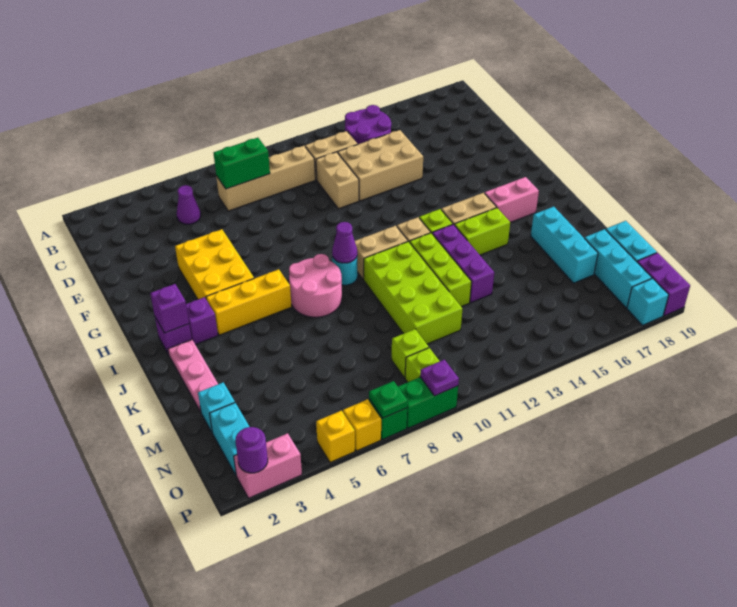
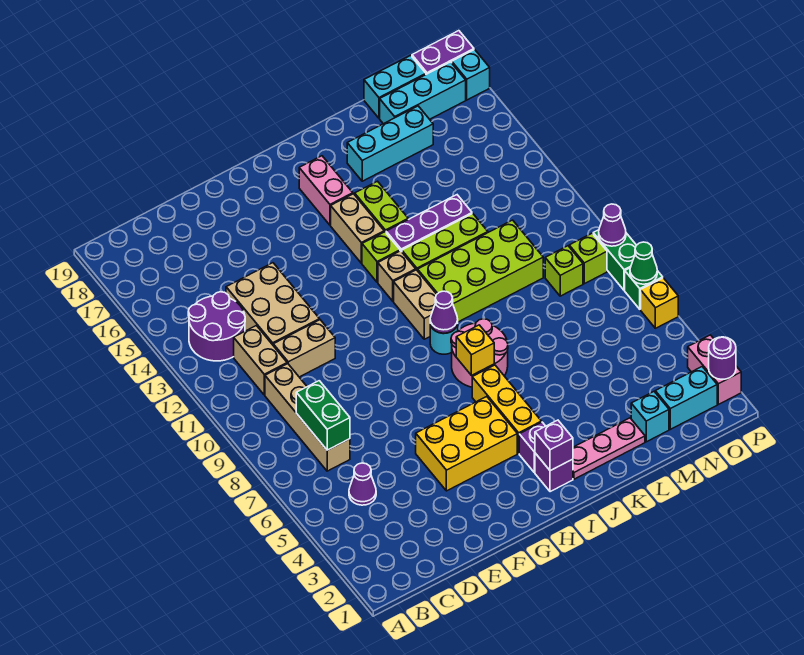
yellow 1x1 brick [316,411,355,462] -> yellow 1x1 brick moved to [456,325,494,375]
green 1x1 plate [369,381,408,418] -> green 1x1 cone [630,242,657,284]
purple 1x1 plate [420,360,459,396] -> purple 1x1 cone [599,204,626,246]

